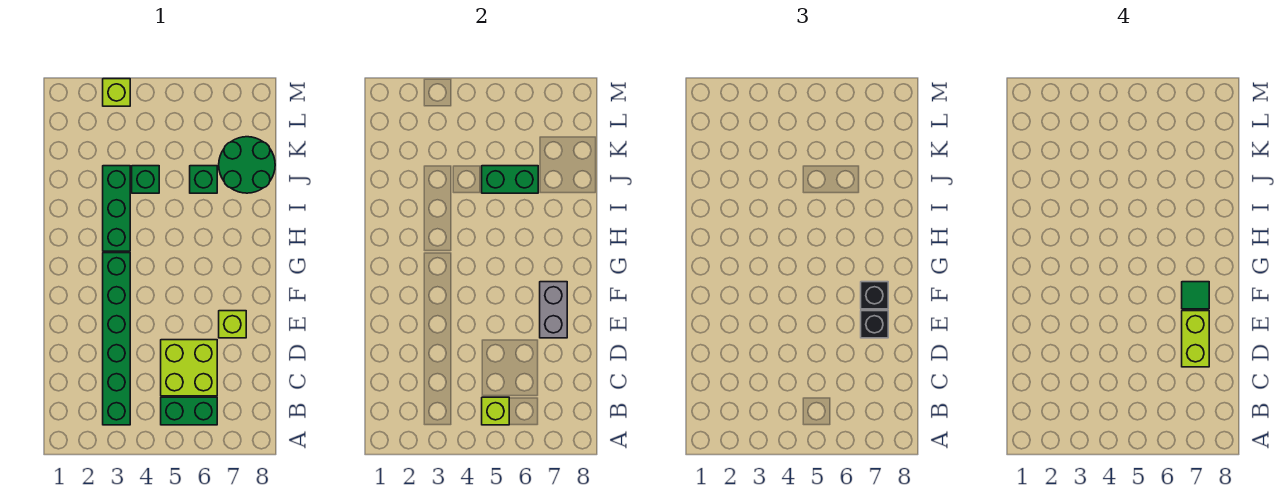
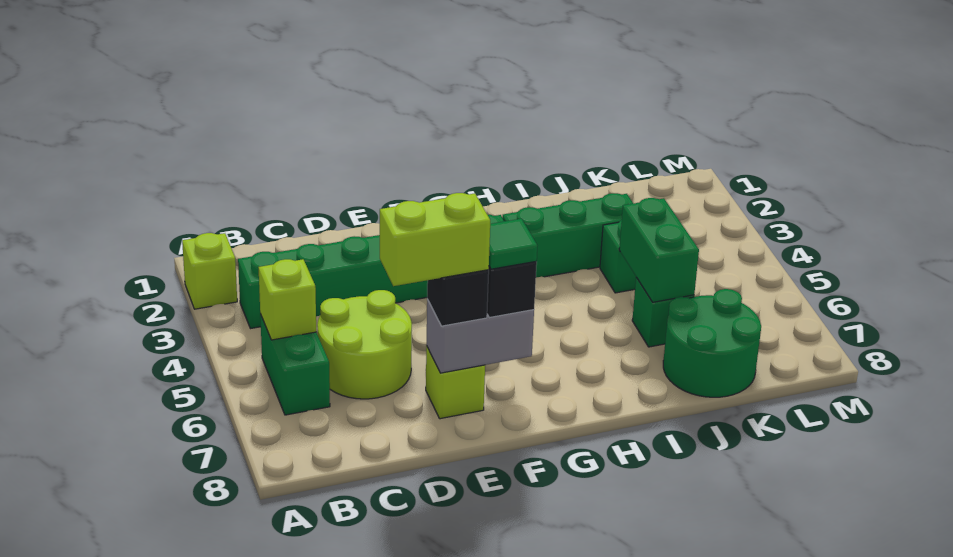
lime 2x2 brick [161,340,217,396] -> lime 2x2 round brick [317,290,412,399]
lime 1x1 brick [103,79,130,106] -> lime 1x1 brick moved to [182,233,237,309]

